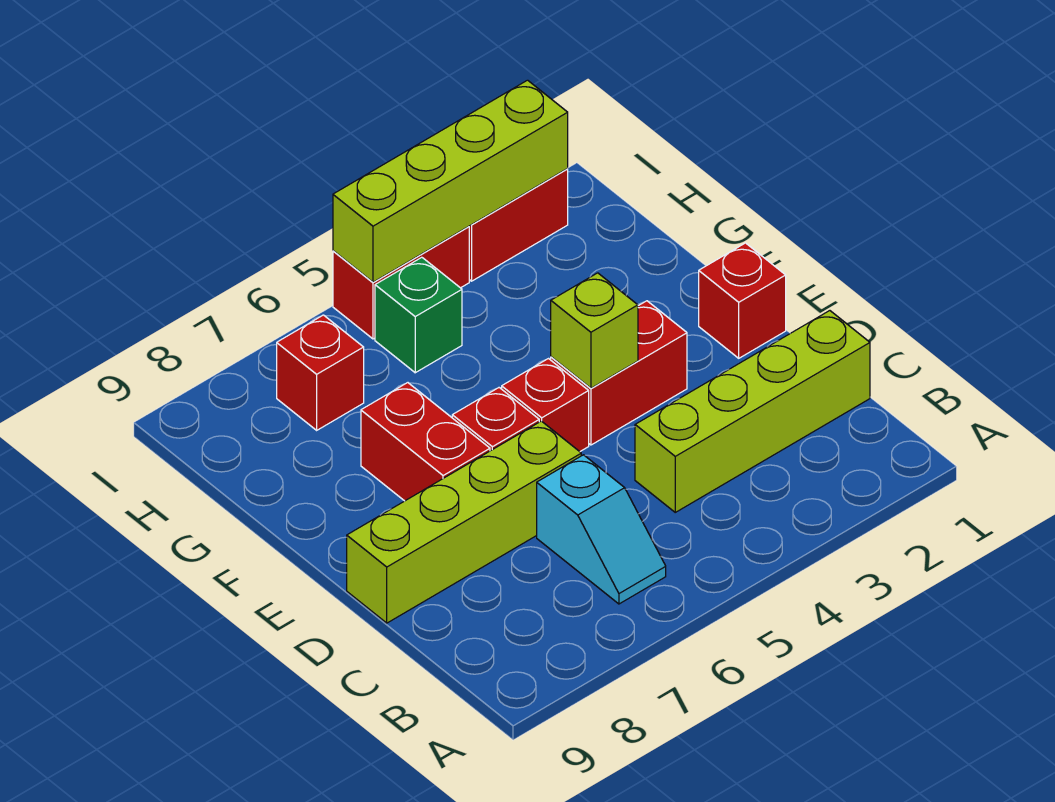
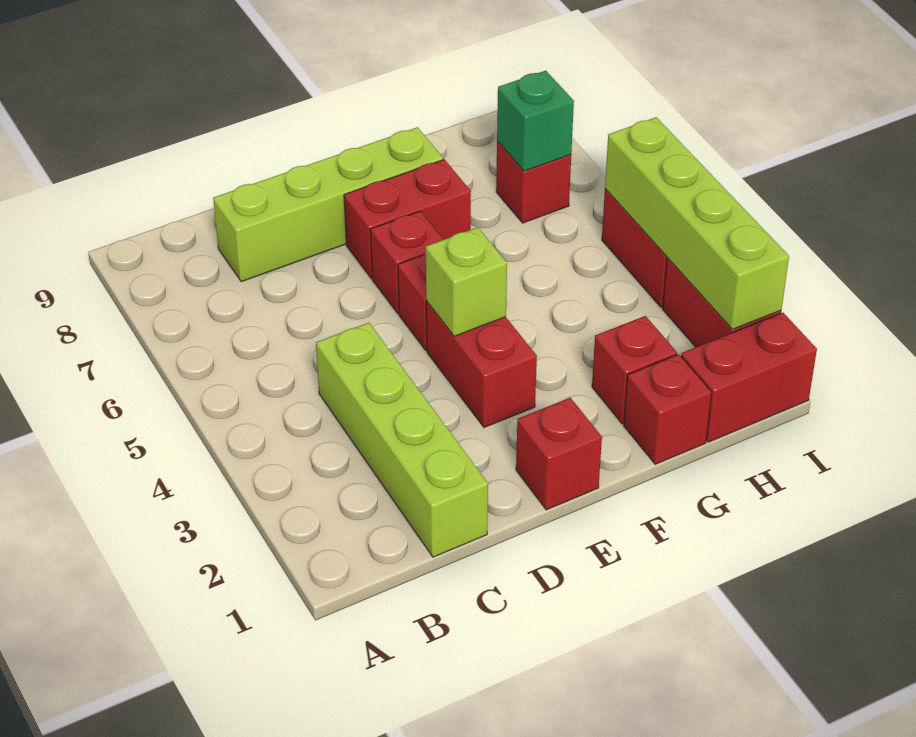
cyan 1x2 slope [537,455,666,604] -> none
lime 1x4 brick [347,421,581,623] -> lime 1x4 brick turned to [213,127,443,282]
none -> red 1x1 brick [624,354,712,464]
none -> red 1x1 brick [592,316,677,424]
none -> red 1x2 brick [681,313,817,442]
green 1x1 brick [375,257,462,373] -> green 1x1 brick moved to [497,71,574,171]

